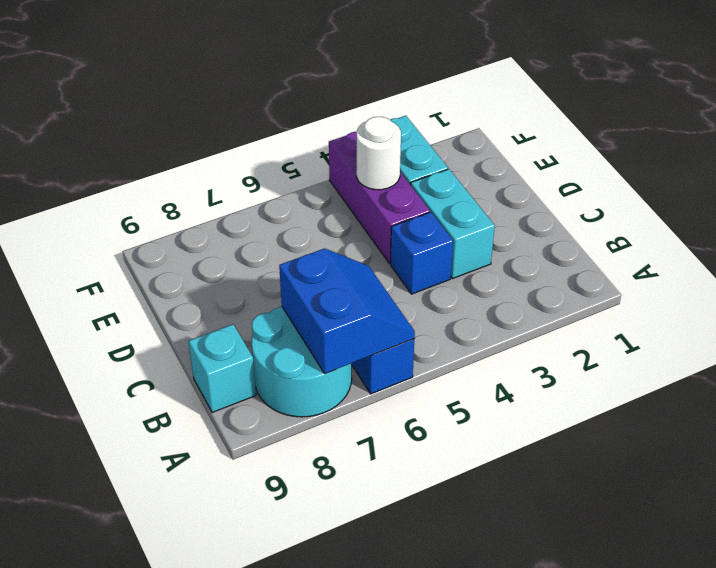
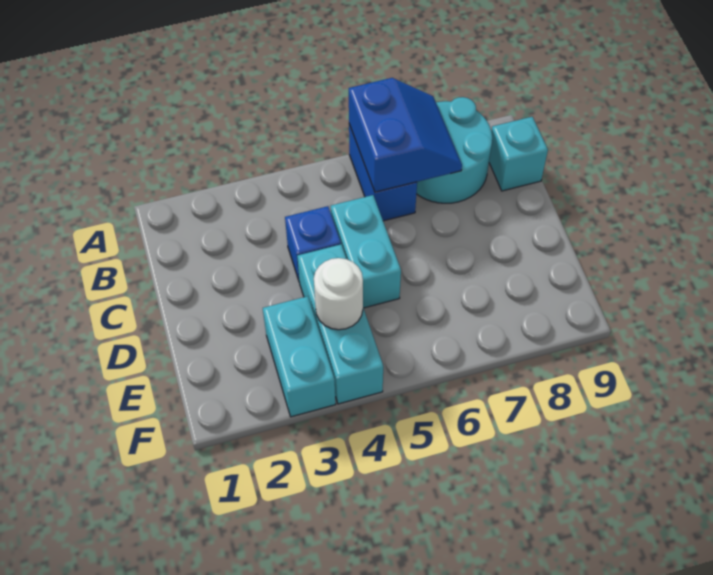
blue 2x2 slope [279,248,415,373] -> blue 2x2 slope turned to [349,78,462,192]
cyan 1x2 brick [411,169,495,278] -> cyan 1x2 brick moved to [331,195,401,308]
purple 1x3 brick [329,132,430,264] -> cyan 1x3 brick [297,245,383,404]

